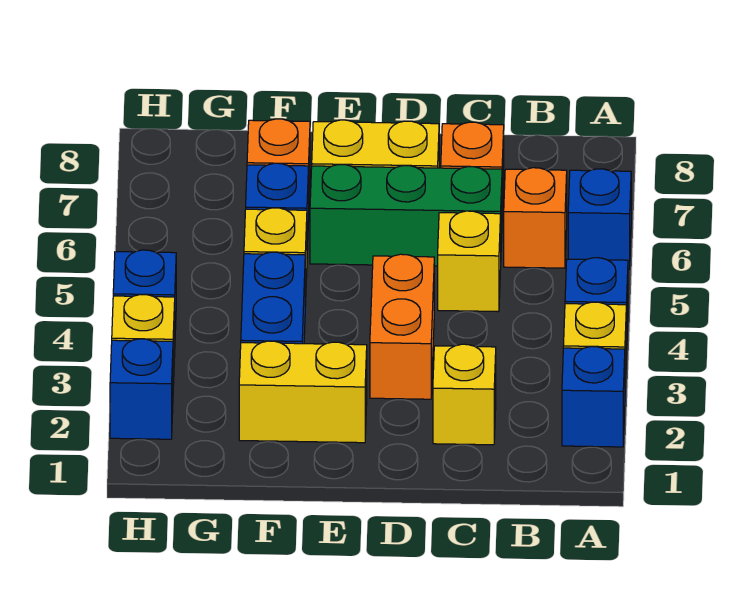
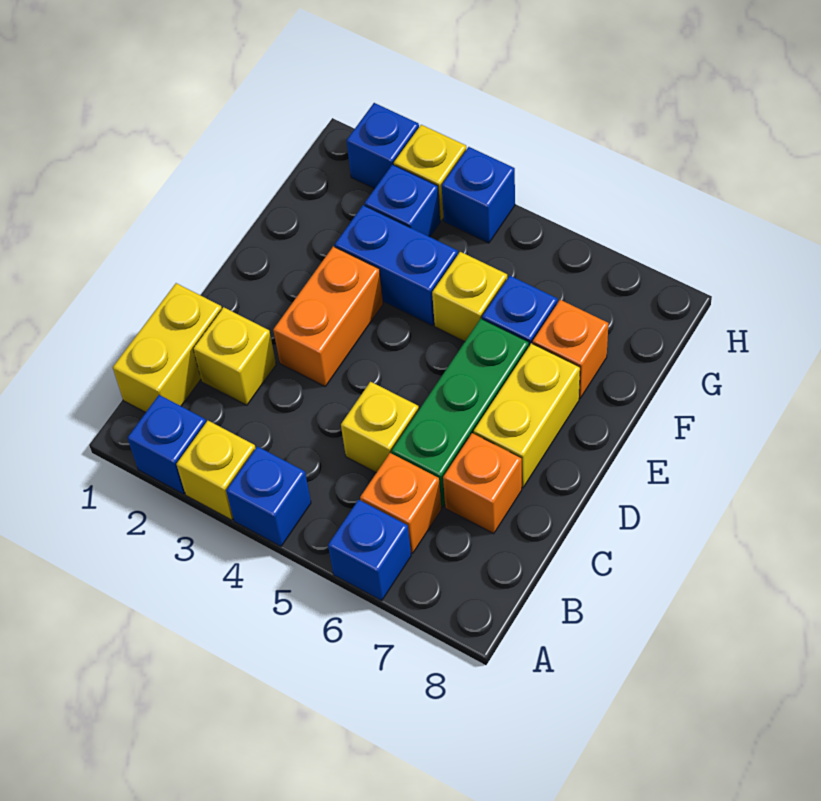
orange 1x2 brick [370,254,434,399] -> orange 1x2 brick turned to [273,246,383,386]
yellow 1x2 brick [239,341,367,443] -> yellow 1x2 brick moved to [113,283,222,412]
none -> blue 1x1 brick [365,165,440,237]

